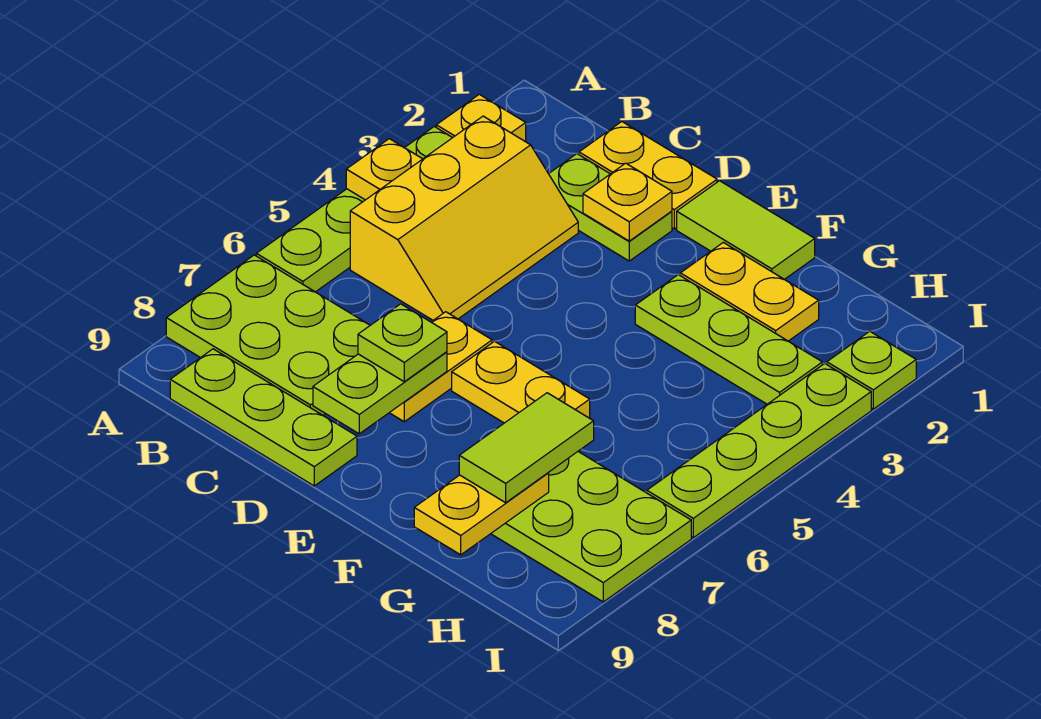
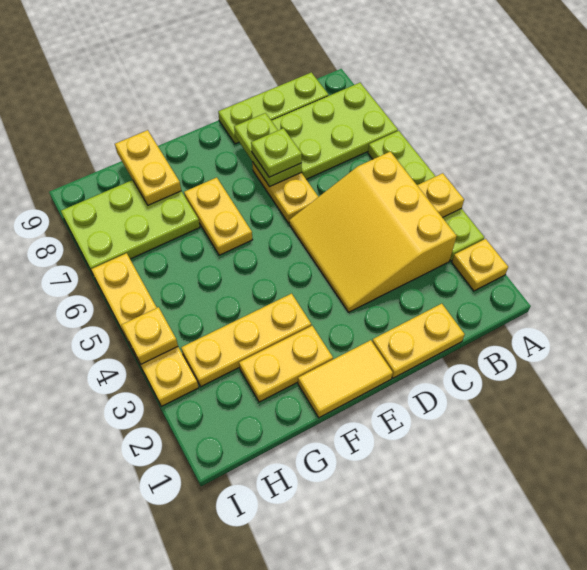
yellow 2x3 slope [350,116,578,320] -> yellow 3x3 slope [289,152,457,312]
lime 1x2 plate [549,154,672,261] -> none
yellow 1x1 plate [583,163,672,241] -> yellow 1x1 plate moved to [121,307,178,364]
lime 1x2 tile [677,181,815,279] -> yellow 1x2 tile [298,340,393,418]
yellow 1x2 plate [452,341,590,423] -> yellow 1x2 plate turned to [184,177,253,255]
lime 1x3 plate [635,275,822,404] -> yellow 1x3 plate [181,293,311,387]
lime 1x2 tile [459,393,594,503] -> none
lime 1x1 plate [827,331,916,409] -> none
lime 1x4 plate [647,363,871,538] -> yellow 1x4 plate [91,253,199,406]

